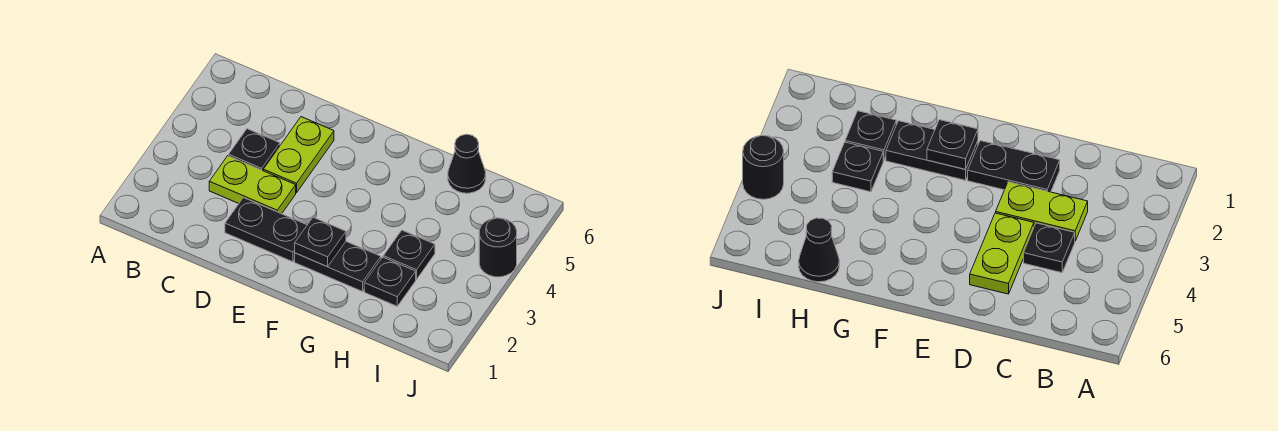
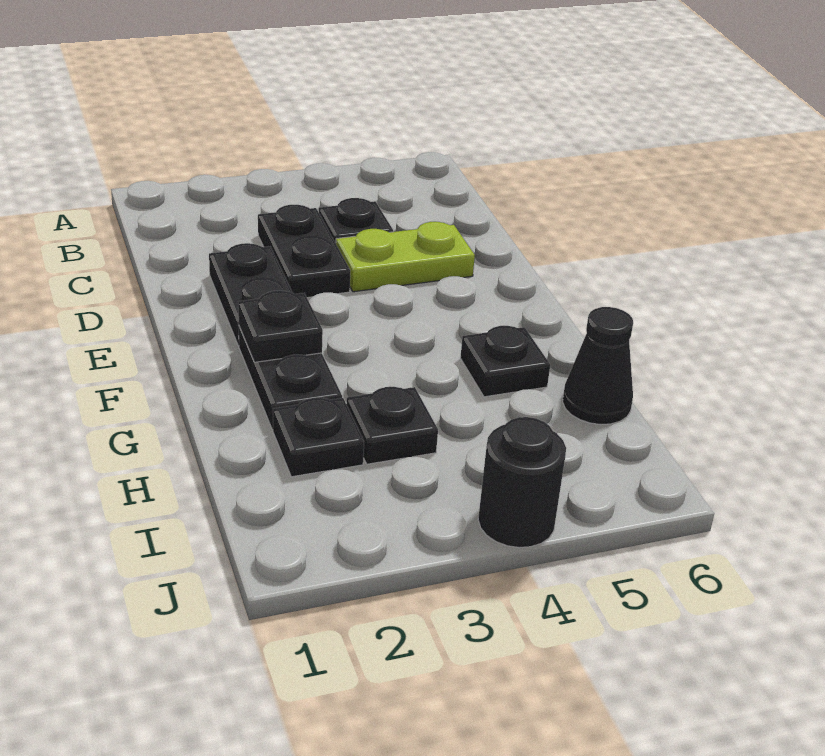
lime 1x2 plate [209,156,296,214] -> black 1x2 plate [258,205,350,298]
none -> black 1x1 plate [460,326,550,397]

